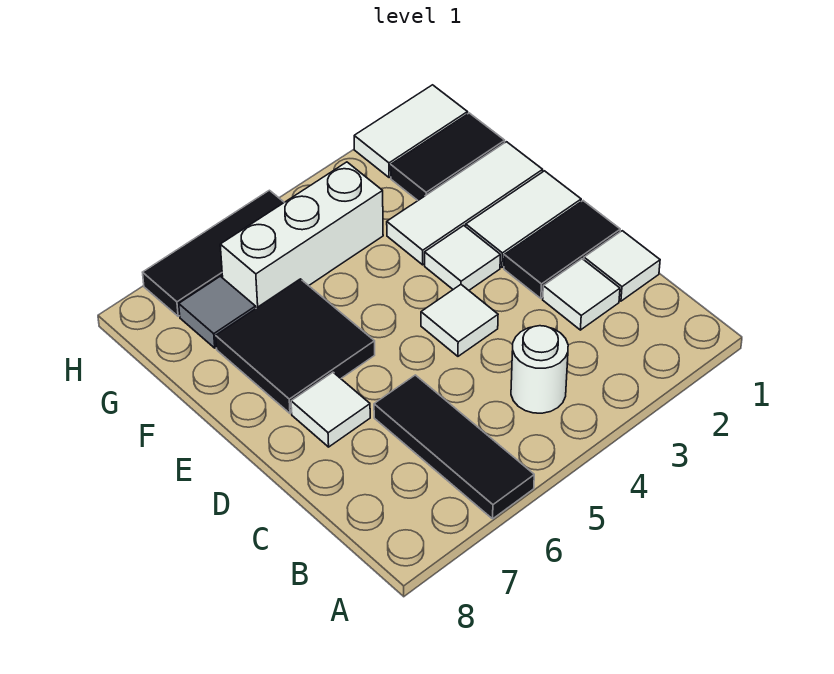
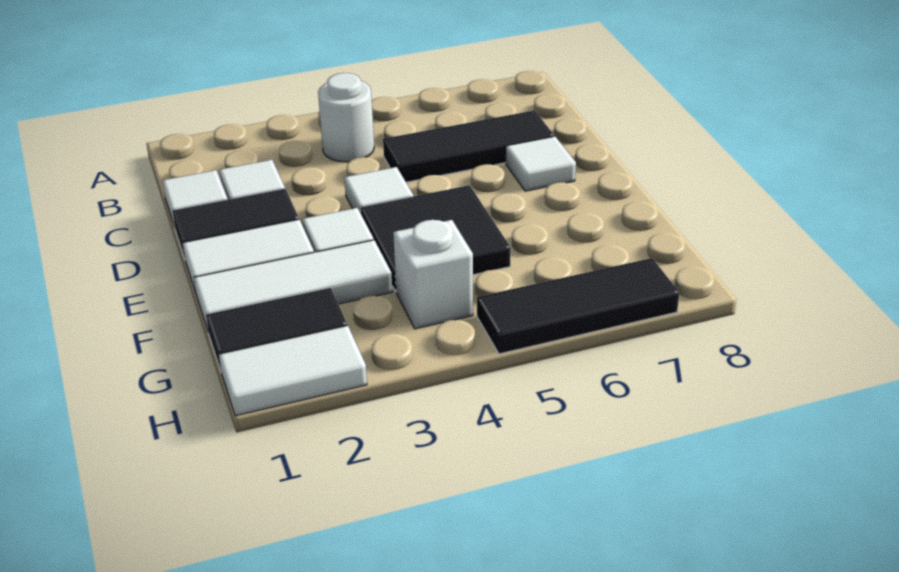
black 1x3 tile [374,375,534,519] -> black 1x3 tile turned to [383,110,554,182]
black 2x2 tile [216,279,375,413] -> black 2x2 tile moved to [360,185,511,292]
white 1x3 brick [220,162,383,308] -> white 1x1 brick [393,220,473,329]
grey 1x1 tile [179,276,256,348] -> none

